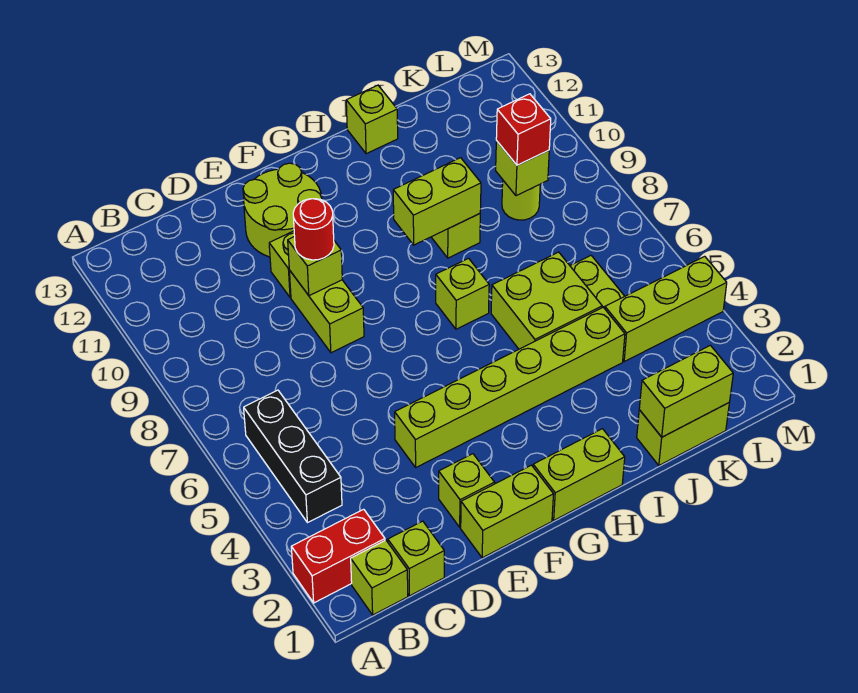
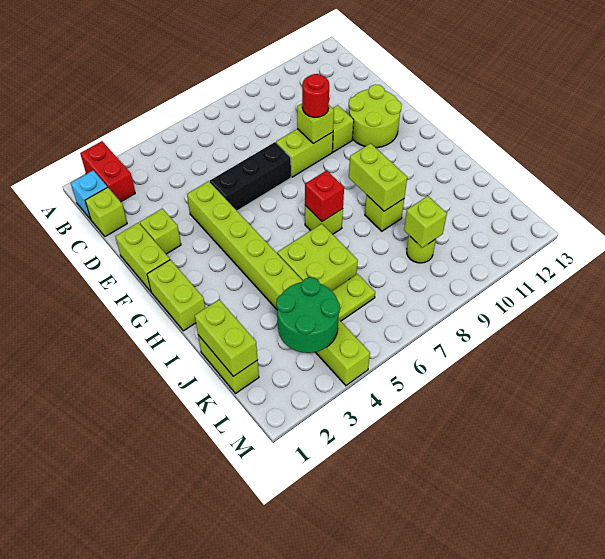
lime 1x1 brick [351,540,408,615] -> cyan 1x1 brick [71,171,107,219]
black 1x3 brick [244,390,342,523] -> black 1x3 brick moved to [210,142,291,211]
lime 1x1 brick [346,85,398,154] -> none
none -> green 2x2 round brick [276,277,340,353]
red 1x1 brick [496,94,551,165] -> red 1x1 brick moved to [305,170,344,222]

